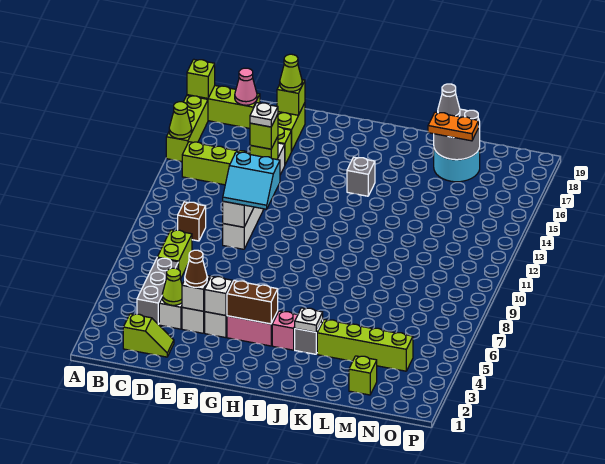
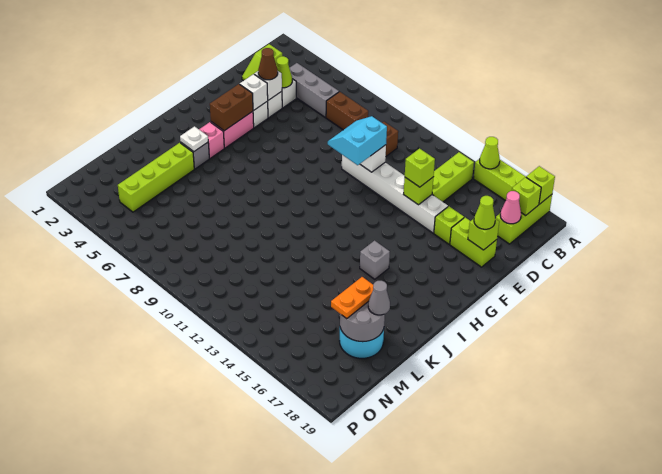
lime 1x2 brick [157,230,192,279] -> brown 1x2 brick [326,92,368,130]
white 1x1 plate [250,103,278,127] -> none
lime 1x1 brick [349,356,377,395] -> lime 1x1 brick moved to [512,177,541,216]

